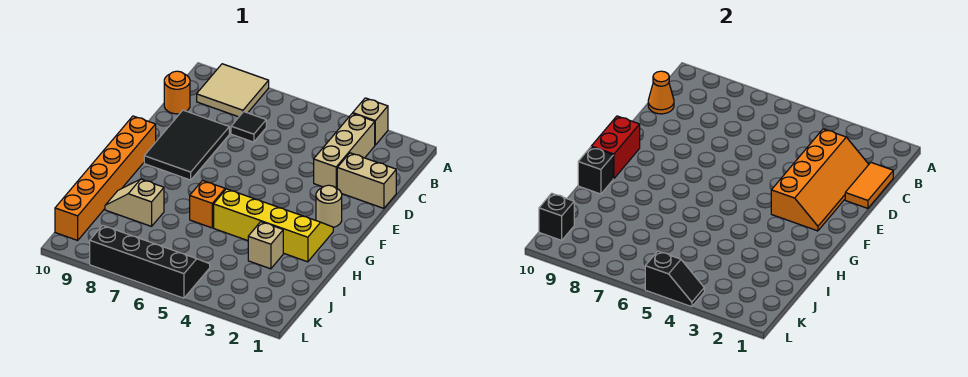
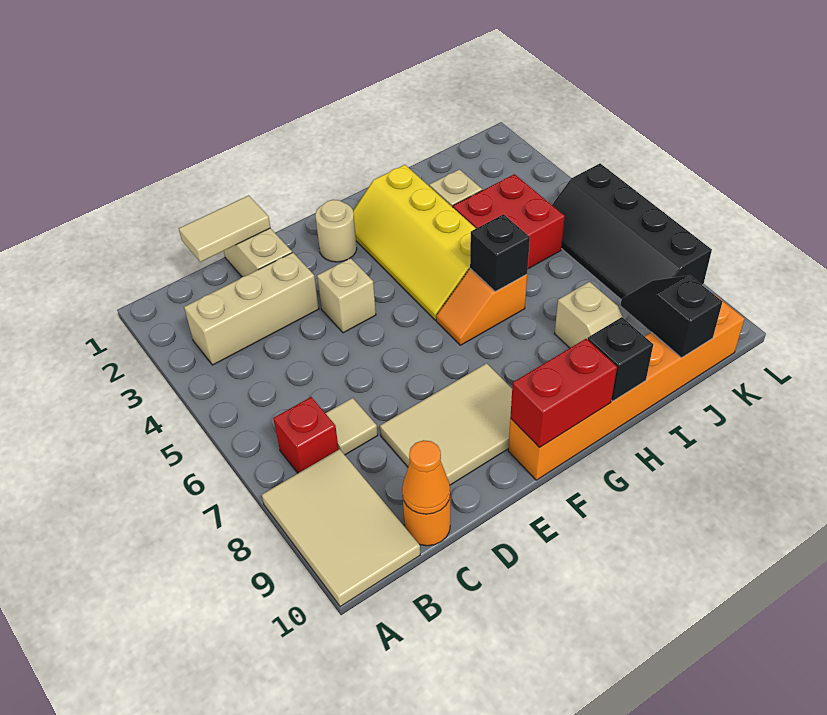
tan 1x1 brick [353,98,388,145] -> tan 1x1 brick moved to [317,258,376,333]
tan 2x2 tile [197,64,269,117] -> tan 2x3 tile [262,449,420,607]
none -> red 1x1 brick [273,397,339,473]
orange 1x2 tile [845,163,893,208] -> tan 1x2 tile [179,195,270,262]
orange 2x4 slope [771,129,869,231] -> none
black 1x1 tile [231,112,266,142] -> tan 1x1 tile [325,398,378,455]
black 2x3 tile [144,110,229,180] -> tan 2x3 tile [380,363,512,485]
none -> red 2x2 brick [453,174,565,269]
black 1x1 brick [539,193,574,240] -> black 1x1 brick moved to [470,214,530,291]
black 1x2 slope [645,251,704,307] -> black 1x2 slope moved to [620,275,723,358]

